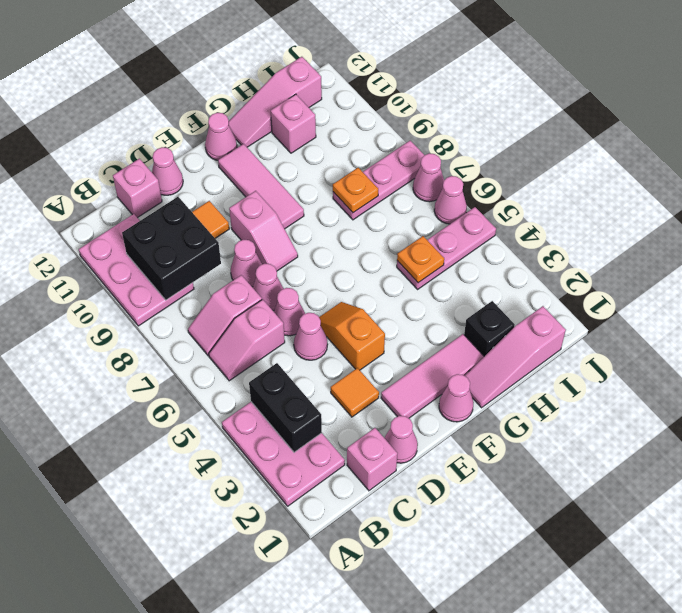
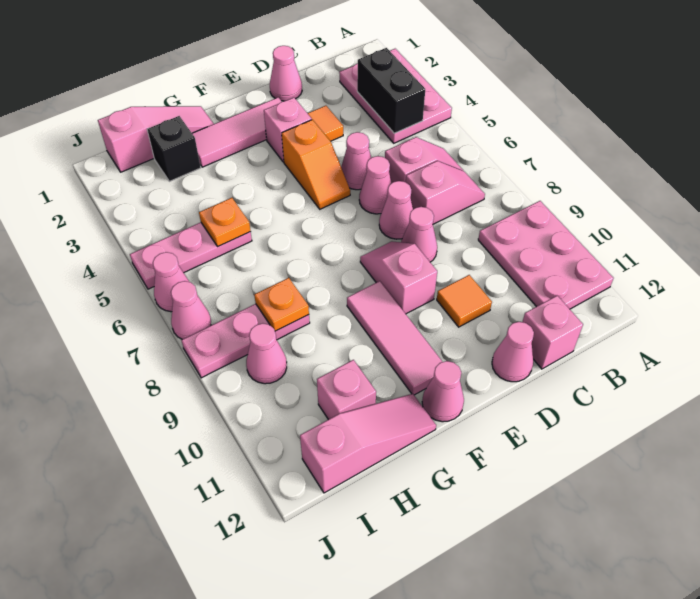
black 2x2 brick [122,197,221,300] -> none
pink 1x1 brick [347,428,397,491] -> pink 1x1 brick moved to [264,98,312,162]
pink 1x1 cone [439,374,474,422] -> pink 1x1 cone moved to [246,323,287,384]

